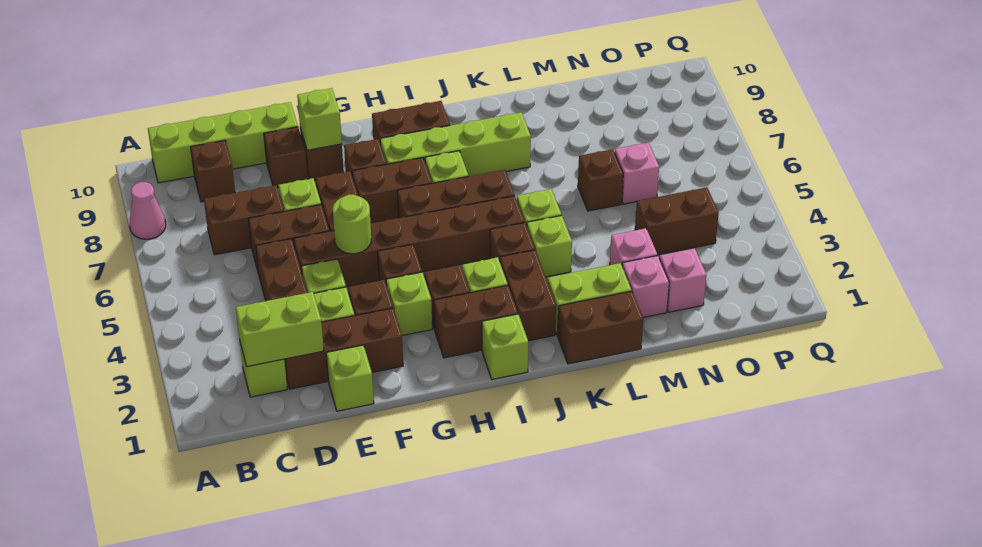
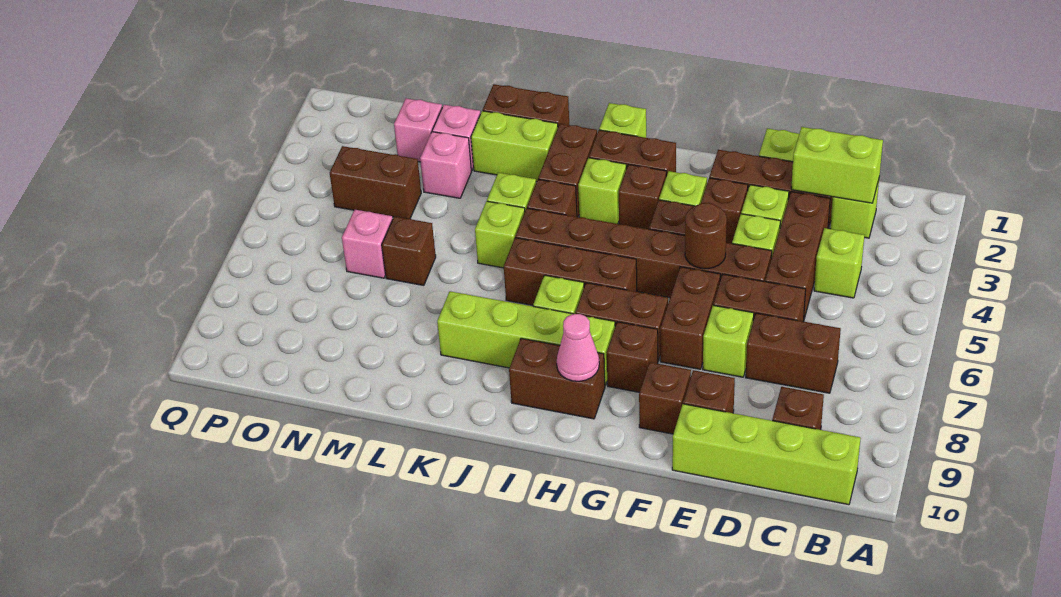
pink 1x1 cone [130,182,166,239] -> pink 1x1 cone moved to [557,314,599,381]
lime 1x1 round brick [333,195,371,254] -> brown 1x1 round brick [685,203,727,269]
lime 1x1 brick [297,88,342,150] -> lime 1x1 brick moved to [814,228,864,298]

